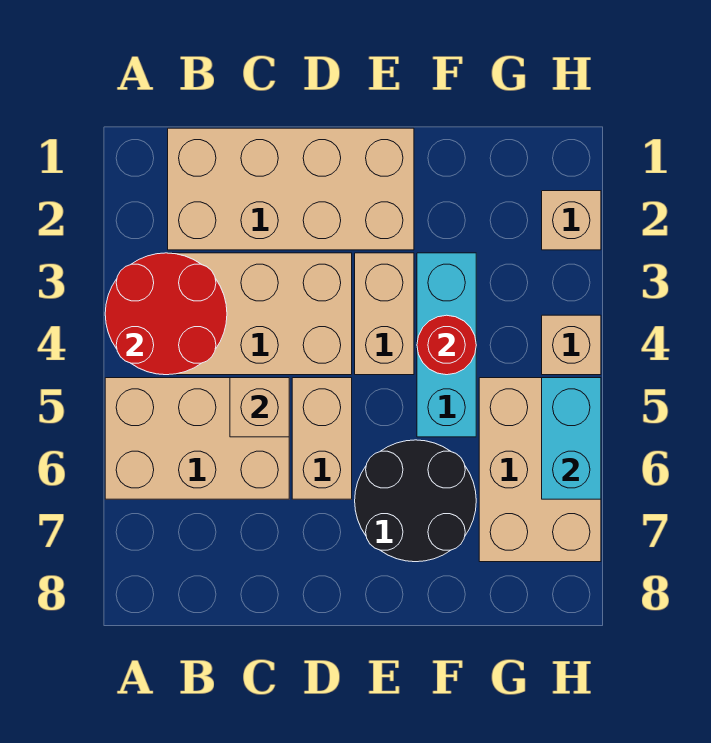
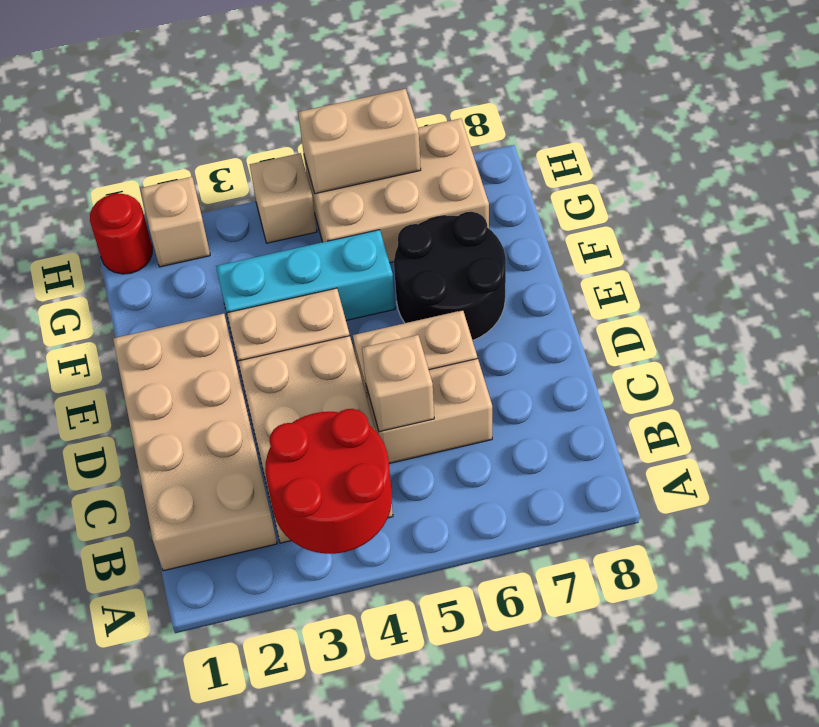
tan 2x3 brick [105,378,289,499] -> tan 1x2 brick [366,359,492,464]
red 1x1 round brick [417,315,476,375] -> red 1x1 round brick moved to [90,194,152,274]
cyan 1x2 brick [542,378,601,499] -> tan 1x2 brick [298,89,421,194]

